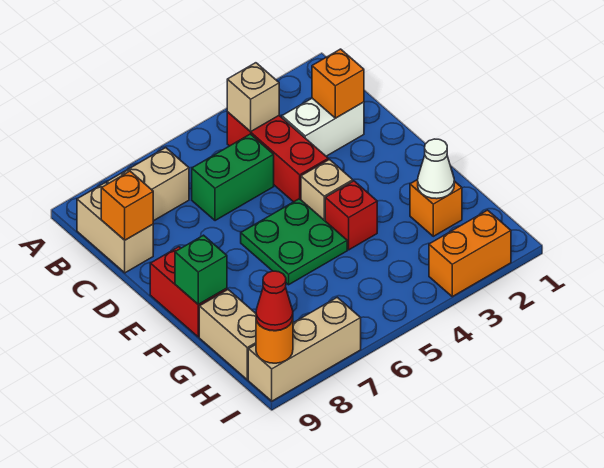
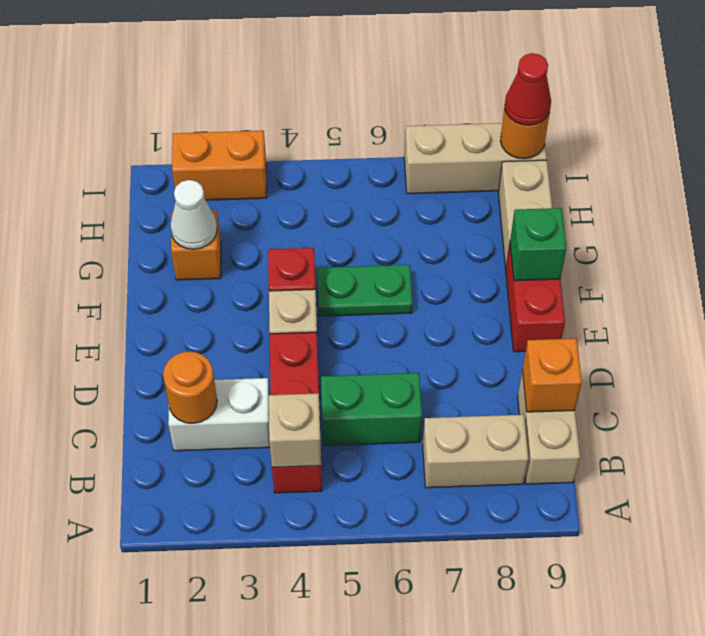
orange 1x1 brick [312,49,364,118] -> orange 1x1 round brick [163,351,217,423]
green 2x2 plate [241,199,347,285] -> green 1x2 plate [317,265,412,316]

